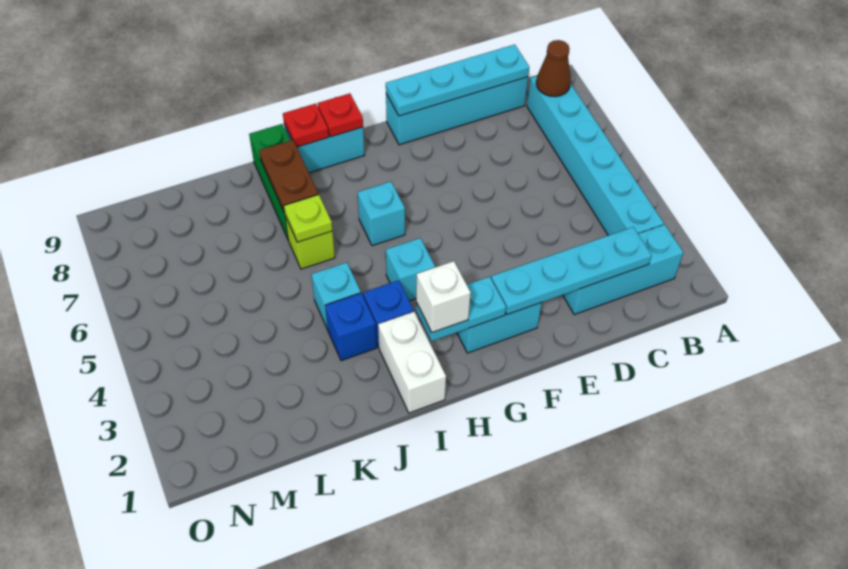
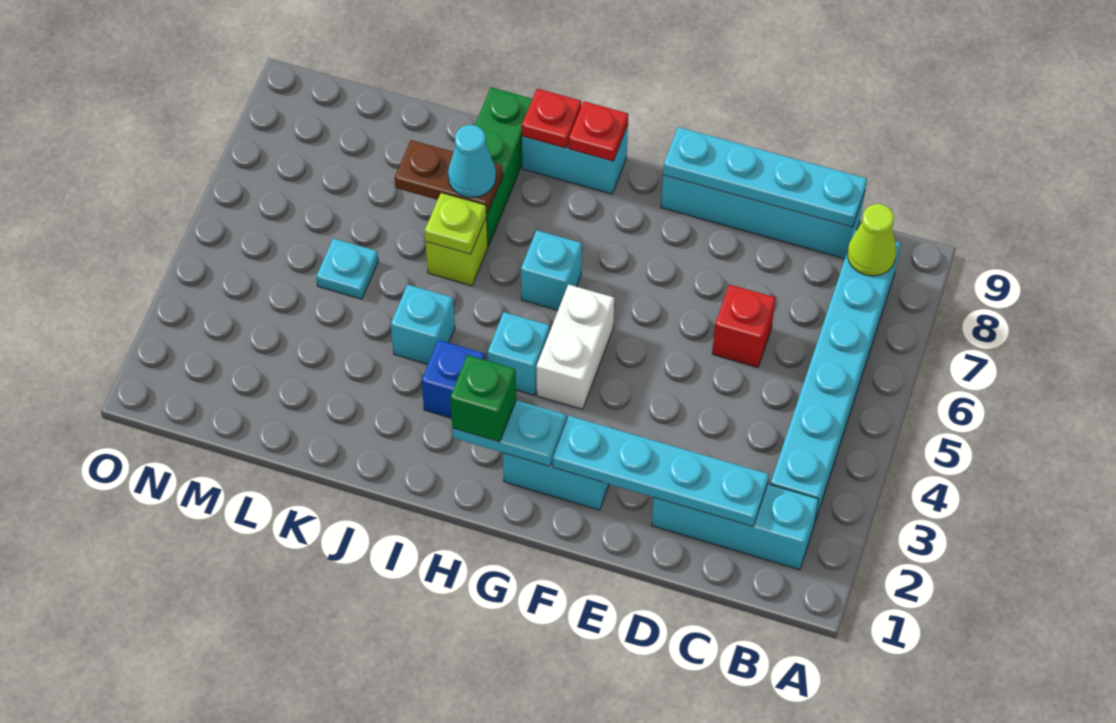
brown 1x1 cone [536,40,571,97] -> lime 1x1 cone [847,204,896,276]
none -> red 1x1 brick [712,284,776,367]
white 1x1 brick [416,261,471,333] -> green 1x1 brick [450,355,516,442]
white 1x2 brick [378,312,446,413] -> white 1x2 brick moved to [536,285,614,409]
blue 1x1 brick [325,293,377,361] -> none
brown 1x2 plate [259,140,318,213] -> brown 1x2 plate turned to [394,140,503,214]
none -> cyan 1x1 cone [448,125,496,198]
none -> cyan 1x1 plate [316,238,378,299]

